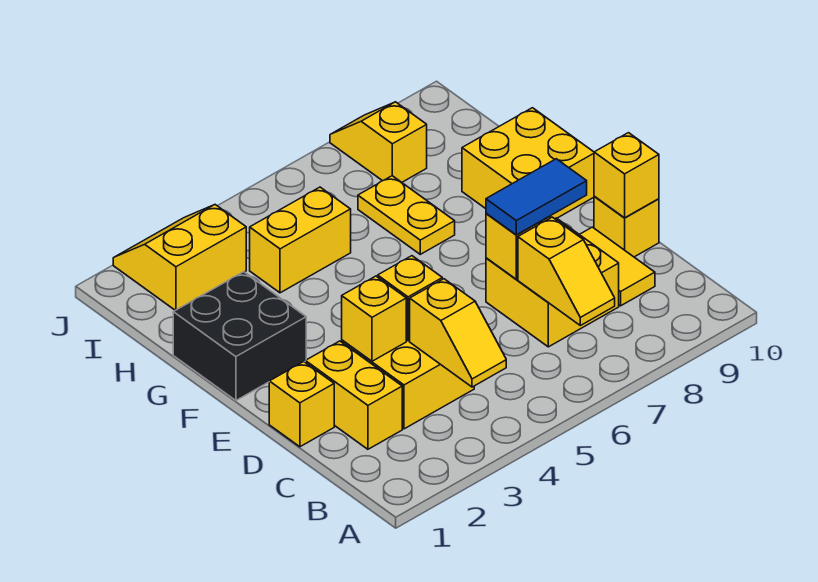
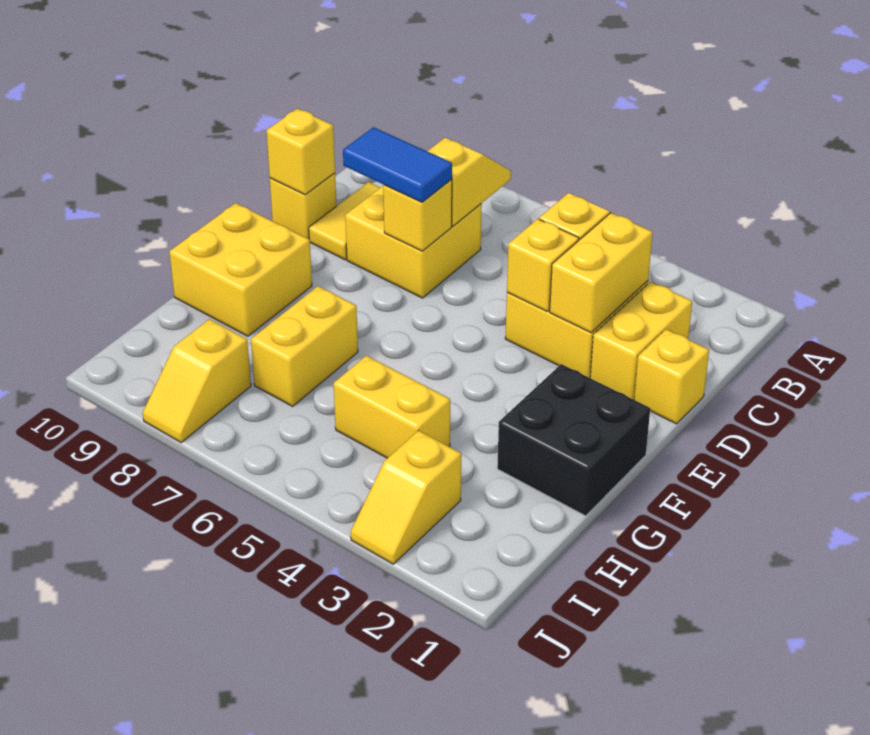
yellow 1x1 brick [342,276,406,361] -> yellow 1x2 brick [550,213,653,333]
yellow 1x2 plate [358,176,455,254] -> yellow 1x2 brick [251,286,358,406]
yellow 2x2 slope [113,205,246,310] -> yellow 1x2 slope [351,431,461,564]

